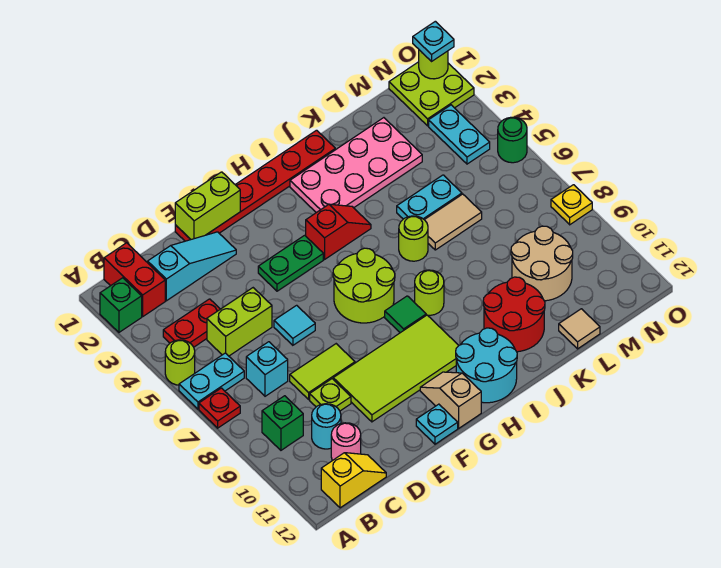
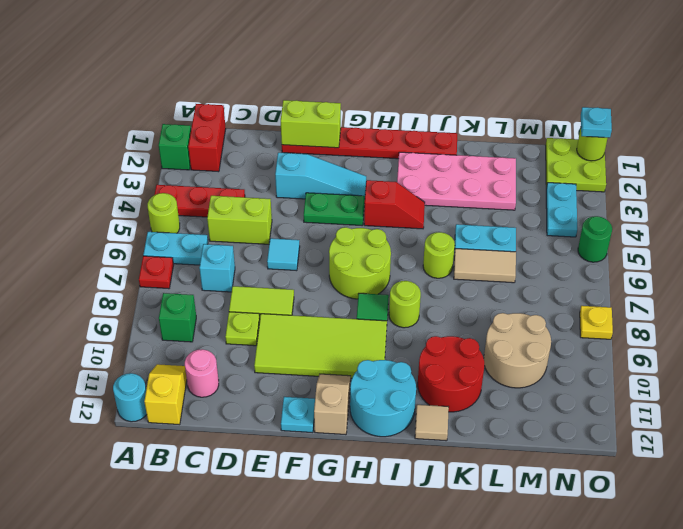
red 1x2 plate [163,299,220,347] -> red 1x3 plate [155,185,245,217]
yellow 1x2 slope [321,453,386,508] -> yellow 1x2 slope turned to [144,364,187,425]
cyan 1x3 slope [148,232,236,301] -> cyan 1x3 slope moved to [275,153,366,199]
cyan 1x1 round brick [312,404,341,449] -> cyan 1x1 round brick moved to [113,373,147,422]
tan 1x1 tile [559,309,600,349] -> tan 1x1 tile moved to [415,405,449,441]

